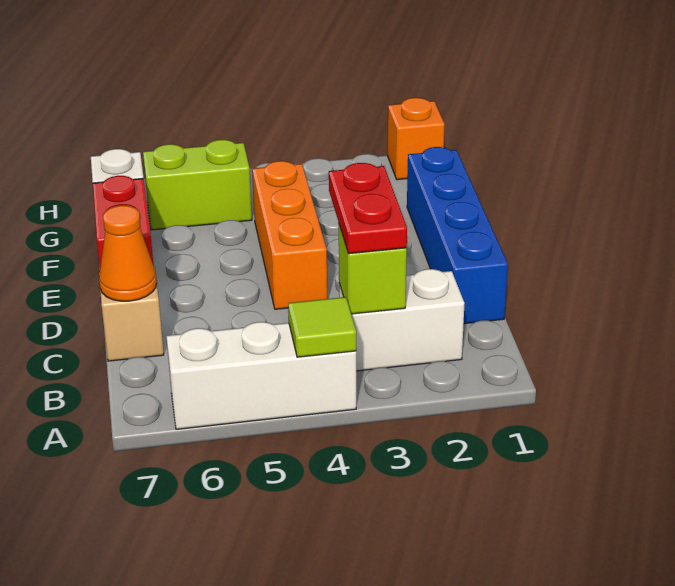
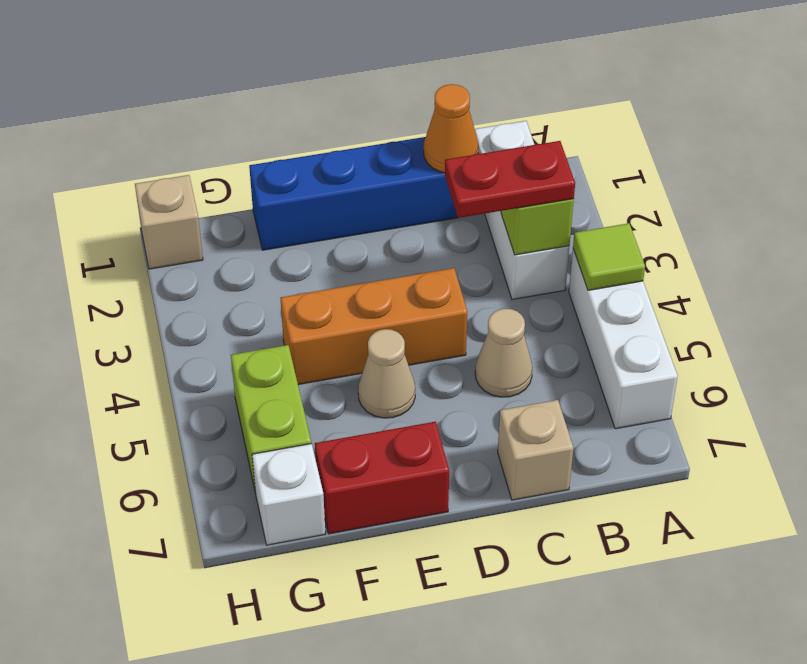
white 1x2 brick [339,269,465,371] -> white 1x3 brick [475,121,569,300]
none -> tan 1x1 cone [475,309,532,397]
orange 1x1 cone [99,205,157,301] -> orange 1x1 cone moved to [424,84,478,173]
none -> tan 1x1 cone [358,329,415,418]
orange 1x1 brick [388,98,445,180] -> tan 1x1 brick [135,175,203,269]

